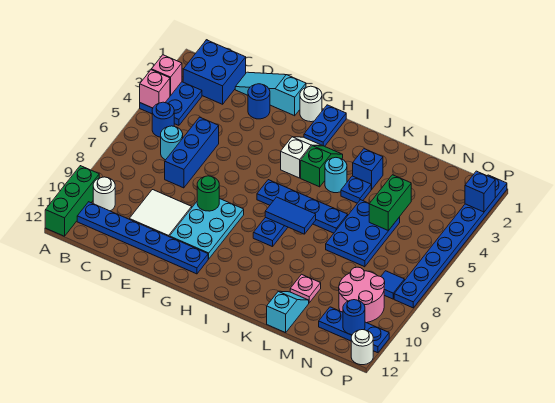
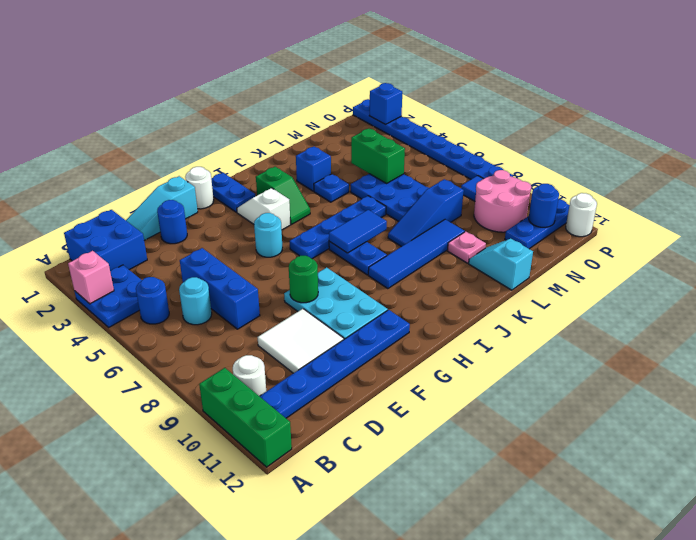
pink 1x1 brick [140,70,170,108] -> none
green 1x2 slope [301,146,343,187] -> green 1x2 slope turned to [256,167,310,224]
none -> blue 1x4 tile [368,219,465,289]
cyan 1x1 round brick [325,158,347,193] -> cyan 1x1 round brick moved to [254,213,283,257]
none -> blue 1x3 slope [388,179,464,247]

